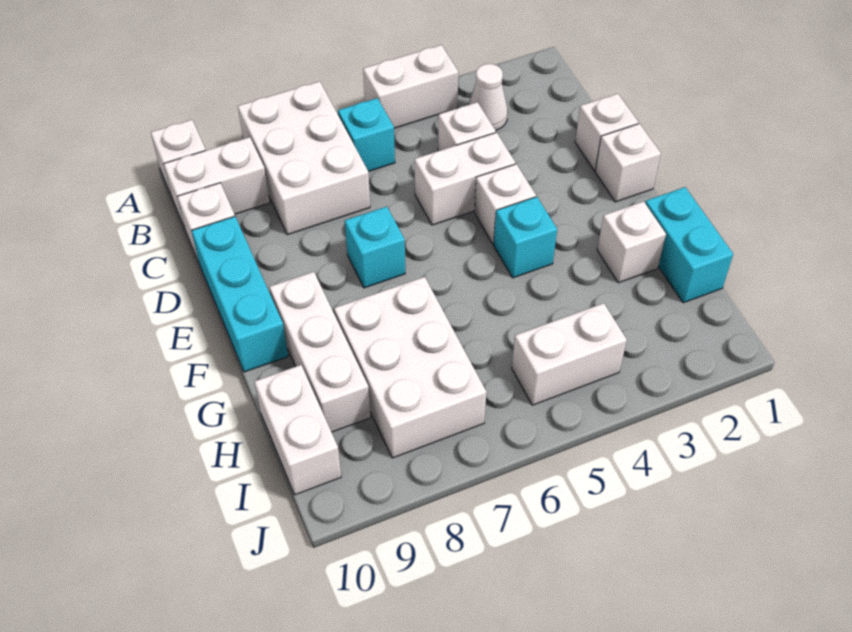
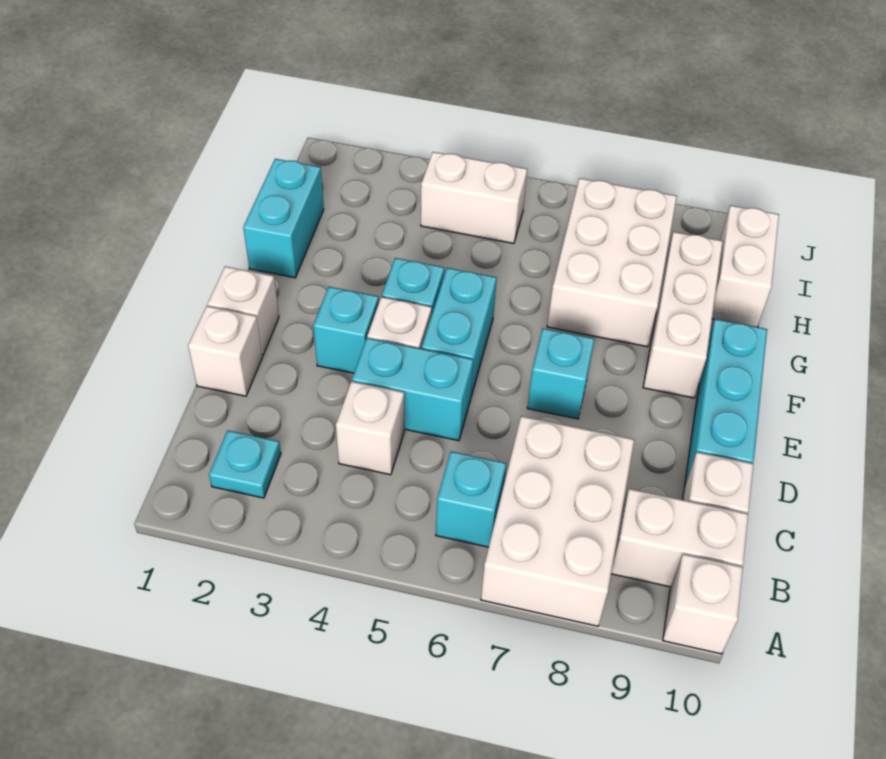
white 1x2 brick [363,45,458,128] -> none
none -> cyan 1x1 plate [209,430,281,498]
white 1x1 cone [468,64,508,130] -> none
white 1x2 brick [415,133,515,225] -> cyan 1x2 brick [352,338,473,441]
none -> cyan 1x1 brick [313,287,379,373]
none -> cyan 1x2 brick [422,268,497,396]
white 1x1 brick [597,201,666,283] -> none

